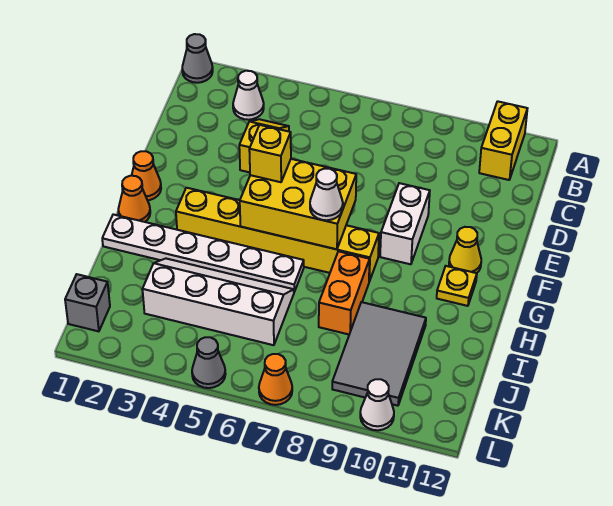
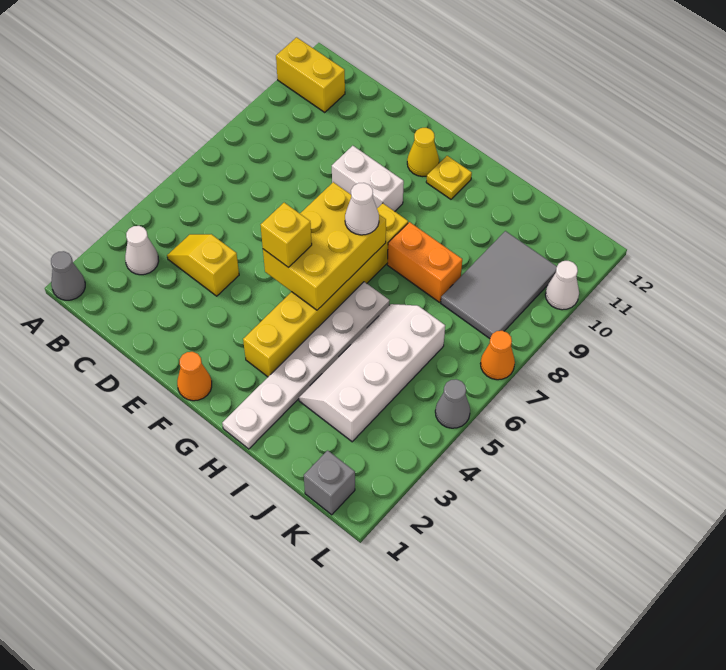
orange 1x1 cone [118,176,150,222] -> none
grey 2x3 tile [332,302,426,406] -> grey 2x3 tile turned to [441,231,557,339]

